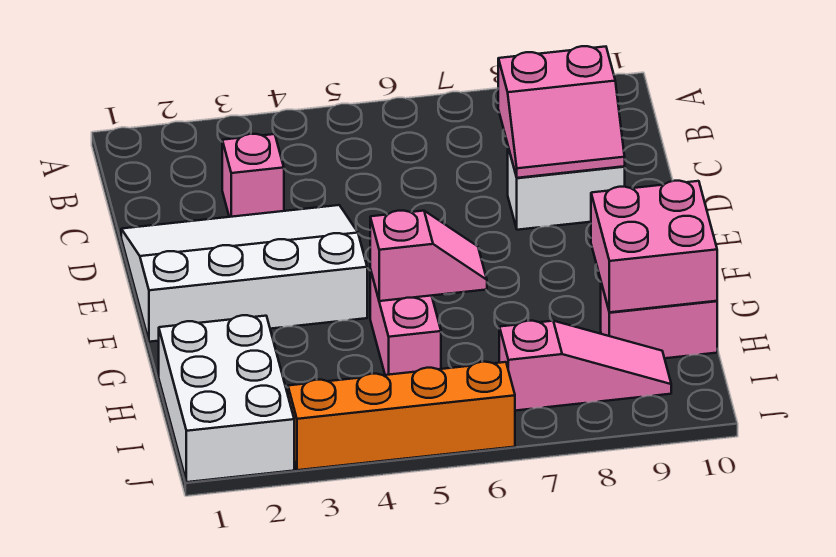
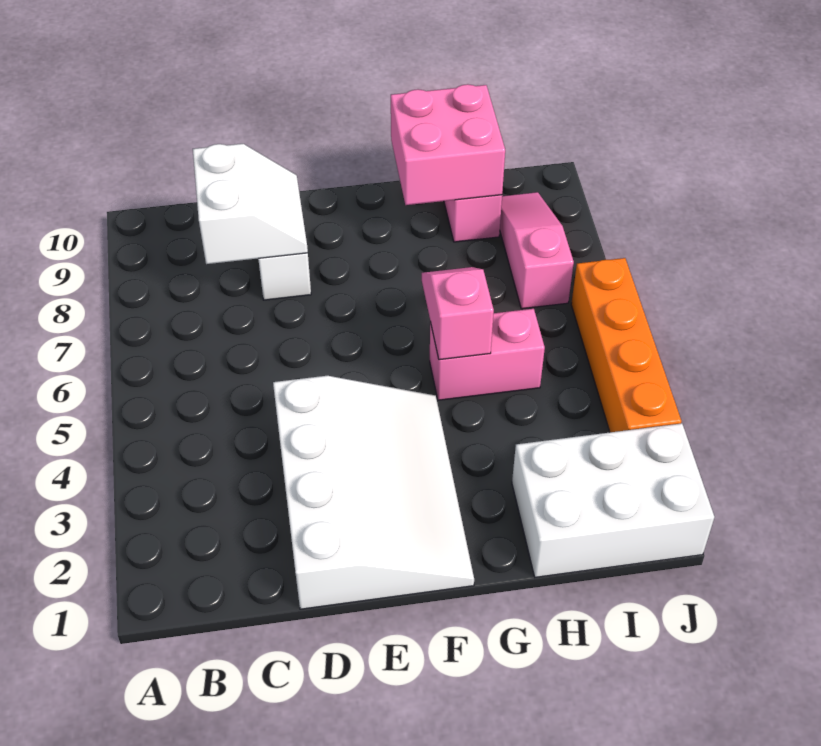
pink 1x1 brick [222,134,284,217] -> none
pink 2x2 slope [498,46,625,178] -> white 2x2 slope [193,144,308,264]
white 3x4 slope [121,205,367,342] -> white 3x4 slope turned to [273,376,474,609]

